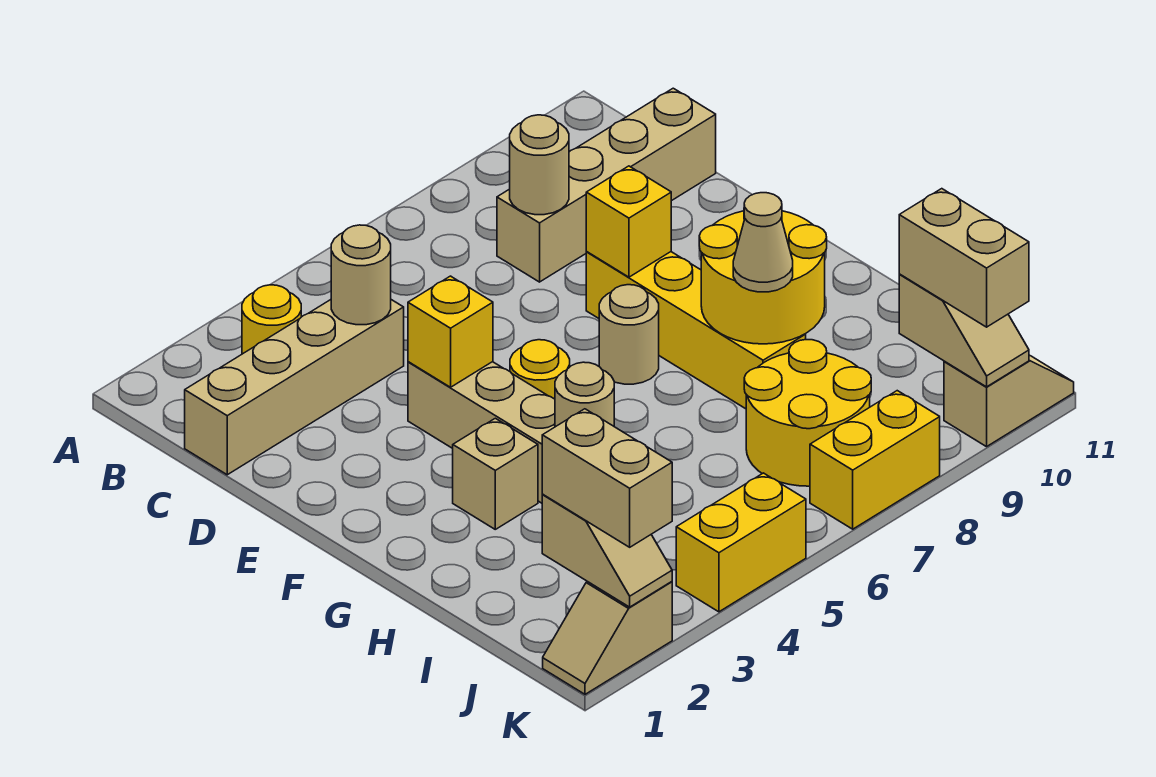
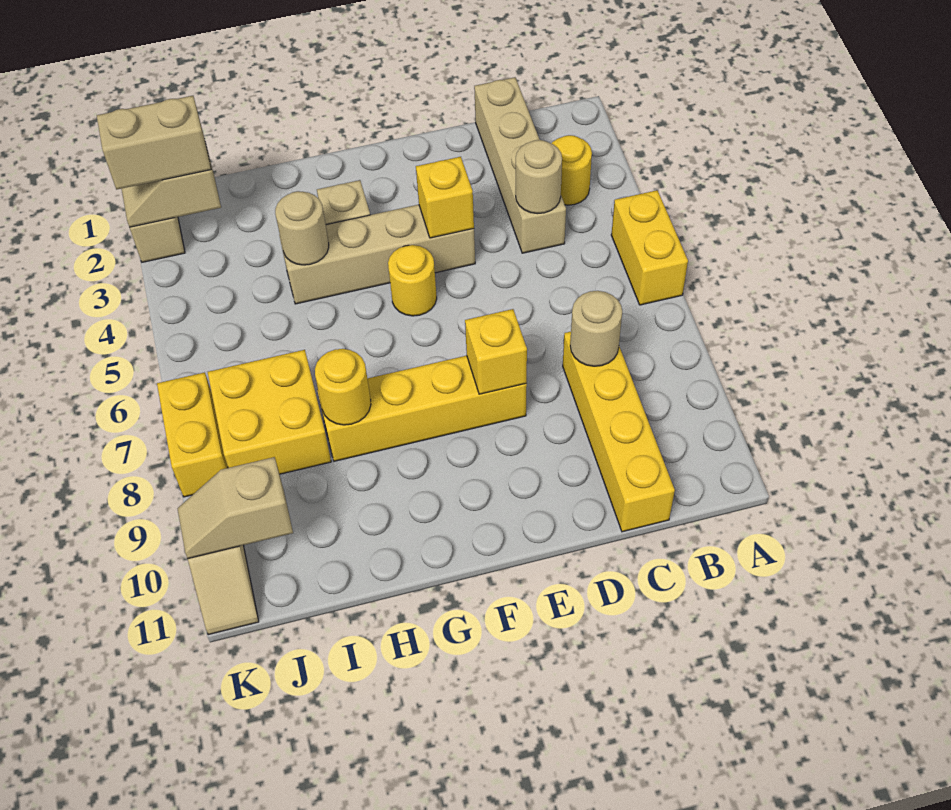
tan 1x4 brick [497,88,716,282] -> yellow 1x4 brick [563,332,675,532]
tan 1x1 round brick [599,285,659,384] -> none
yellow 2x2 round brick [699,211,827,344] -> yellow 1x1 round brick [315,349,371,425]
tan 1x1 cone [733,193,793,292] -> none
yellow 2x2 round brick [744,340,871,486] -> yellow 2x2 brick [208,350,331,474]
tan 1x2 brick [899,189,1029,327] -> none
yellow 1x2 brick [676,473,806,612] -> yellow 1x2 brick moved to [611,190,688,305]

